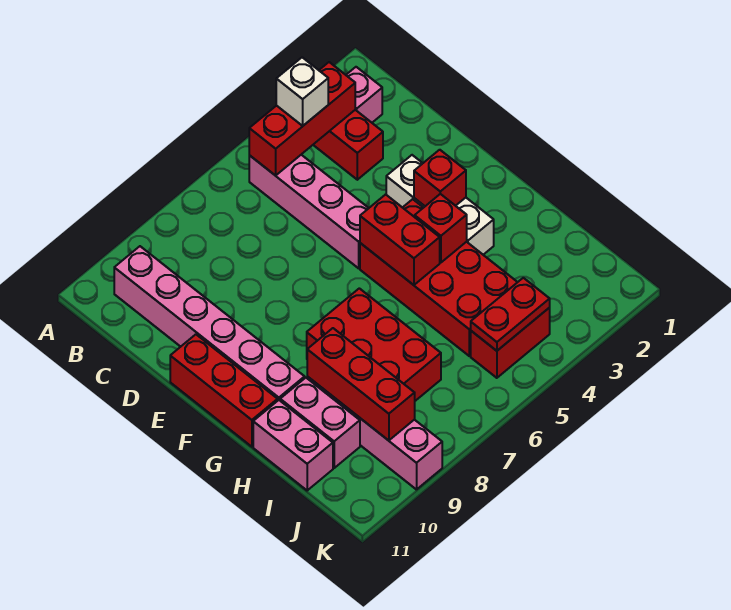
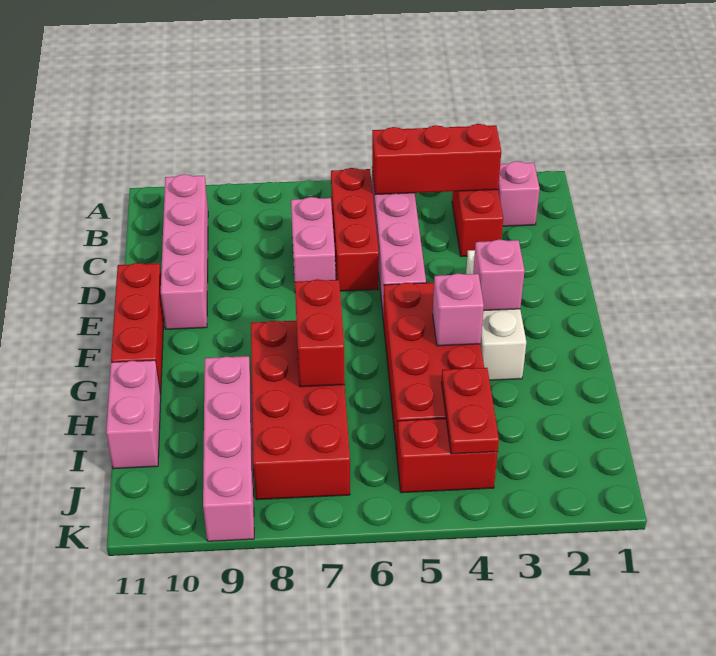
white 1x1 brick [276,57,328,126] -> none
pink 1x6 brick [114,246,305,400] -> pink 1x4 brick [161,174,208,329]
red 1x1 brick [414,150,466,206] -> pink 1x1 brick [473,240,525,311]
red 1x2 brick [360,194,440,285] -> red 1x2 brick moved to [295,279,345,387]
red 1x1 brick [415,194,467,263] -> pink 1x1 brick [433,273,484,346]
red 2x3 brick [307,288,441,401] -> red 2x4 brick [251,321,350,500]
red 1x3 brick [307,328,415,441] -> red 1x3 brick moved to [331,168,379,291]
pink 1x2 brick [280,378,360,468] -> pink 1x2 brick moved to [291,197,335,282]
red 1x2 plate [471,278,550,351] -> red 1x2 plate turned to [442,368,499,454]

